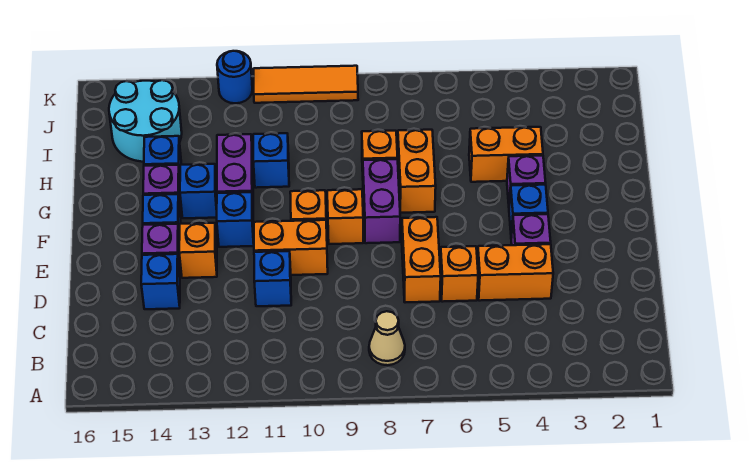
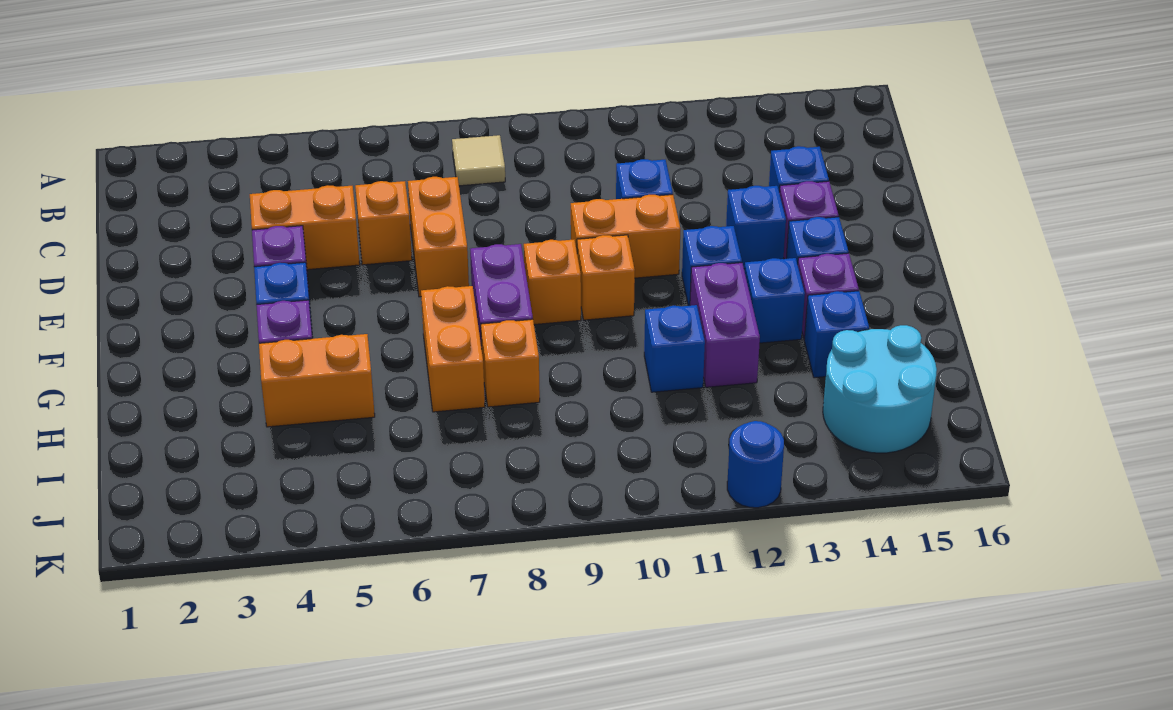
tan 1x1 cone [369,311,405,365] -> tan 1x1 tile [452,135,505,186]
orange 1x1 brick [179,223,217,278] -> blue 1x1 brick [726,186,786,269]
orange 1x3 tile [254,66,358,103] -> none

